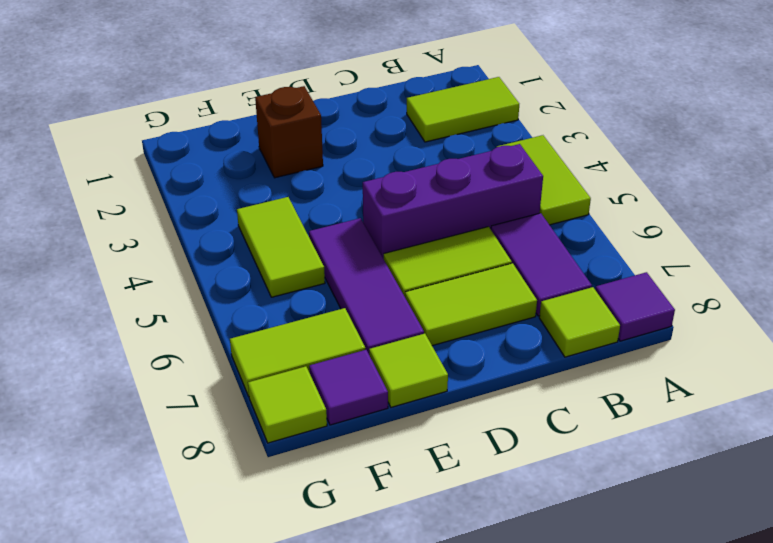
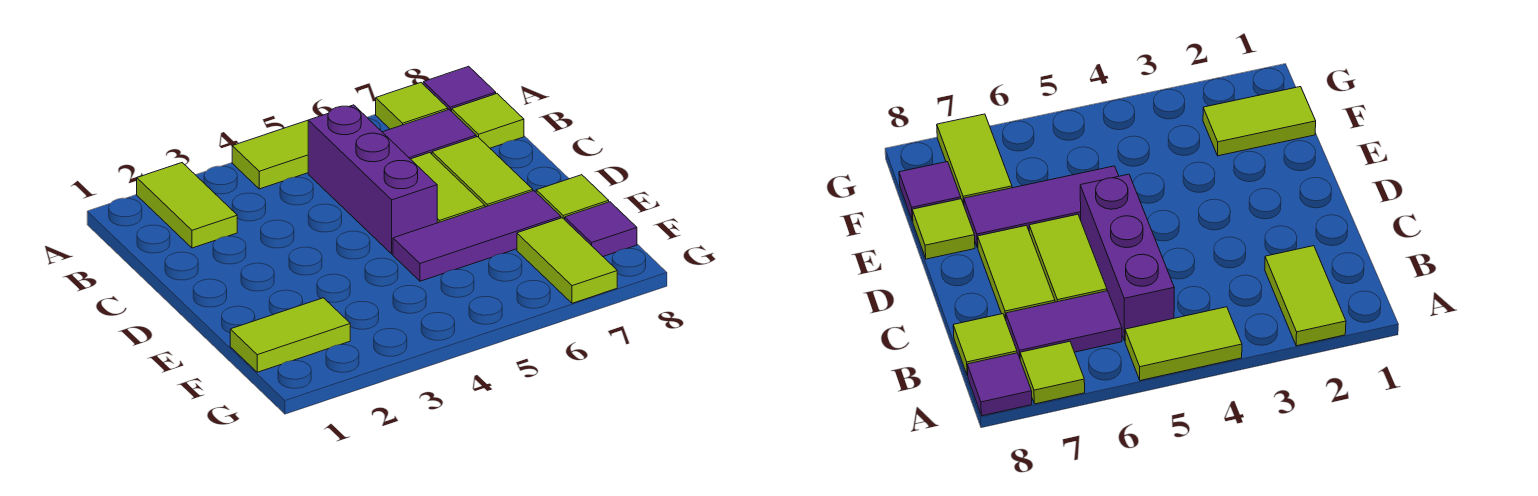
brown 1x1 brick [255,86,323,178] -> none
lime 1x2 tile [237,197,325,297] -> lime 1x2 tile moved to [230,298,350,372]
lime 1x1 tile [248,366,327,443] -> lime 1x1 tile moved to [376,83,448,129]

